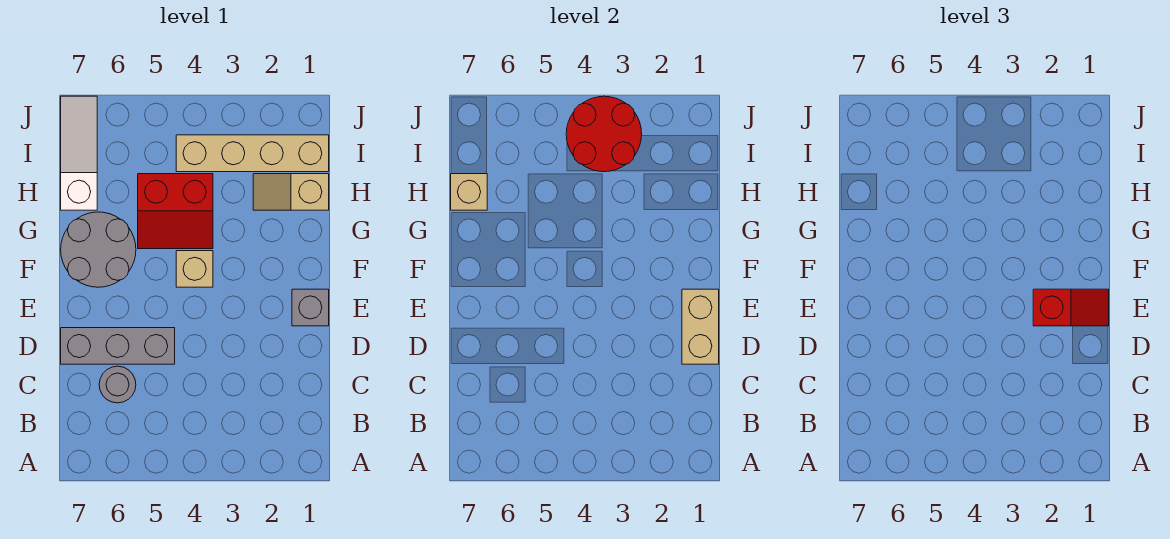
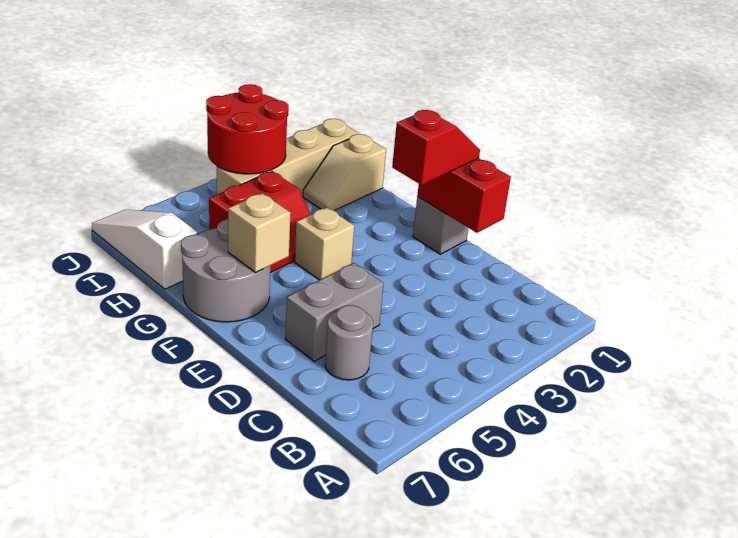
tan 1x2 brick [682,289,719,364] -> red 1x2 brick [417,158,511,233]
grey 1x3 brick [61,328,175,364] -> grey 1x2 brick [285,263,384,361]
tan 1x1 brick [451,174,487,210] -> tan 1x1 brick moved to [228,193,291,272]

